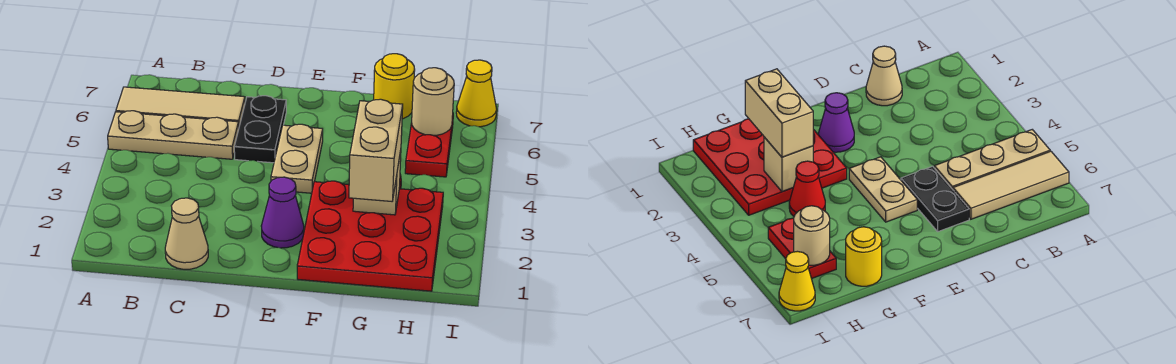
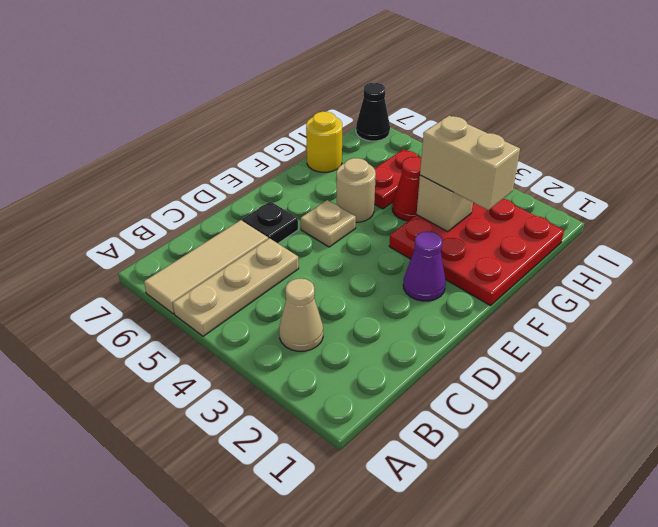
tan 1x1 cone [165,198,208,269] -> tan 1x1 cone moved to [279,279,323,351]
black 1x2 plate [234,96,286,163] -> black 1x1 plate [242,201,298,243]
tan 1x2 plate [271,124,323,193] -> tan 1x1 plate [301,200,356,247]
red 1x2 plate [405,116,453,177] -> red 1x2 plate turned to [374,149,420,209]
tan 1x1 round brick [412,68,454,135] -> tan 1x1 round brick moved to [337,158,376,222]
yellow 1x1 cone [456,60,497,127] -> black 1x1 cone [356,83,390,141]

